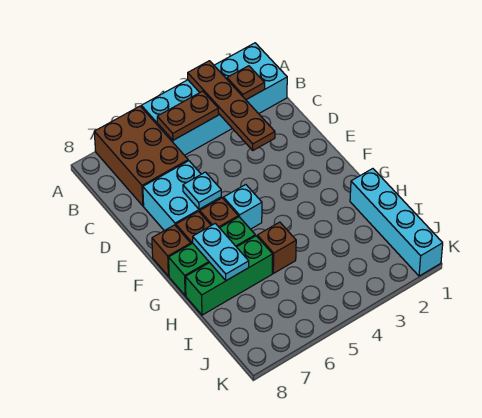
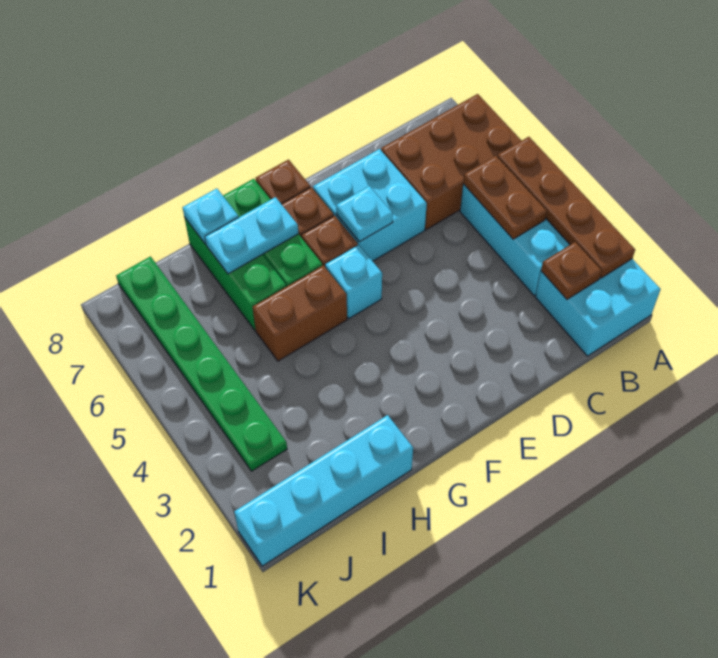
brown 1x4 plate [188,61,275,150] -> brown 1x4 plate turned to [497,137,635,278]
brown 1x1 brick [257,222,296,273] -> brown 1x2 brick [253,265,347,361]
none -> cyan 1x1 plate [183,189,239,244]
none -> green 1x6 plate [116,257,287,471]

